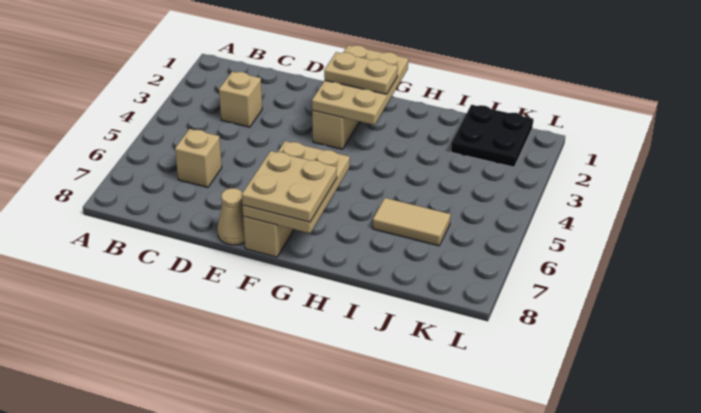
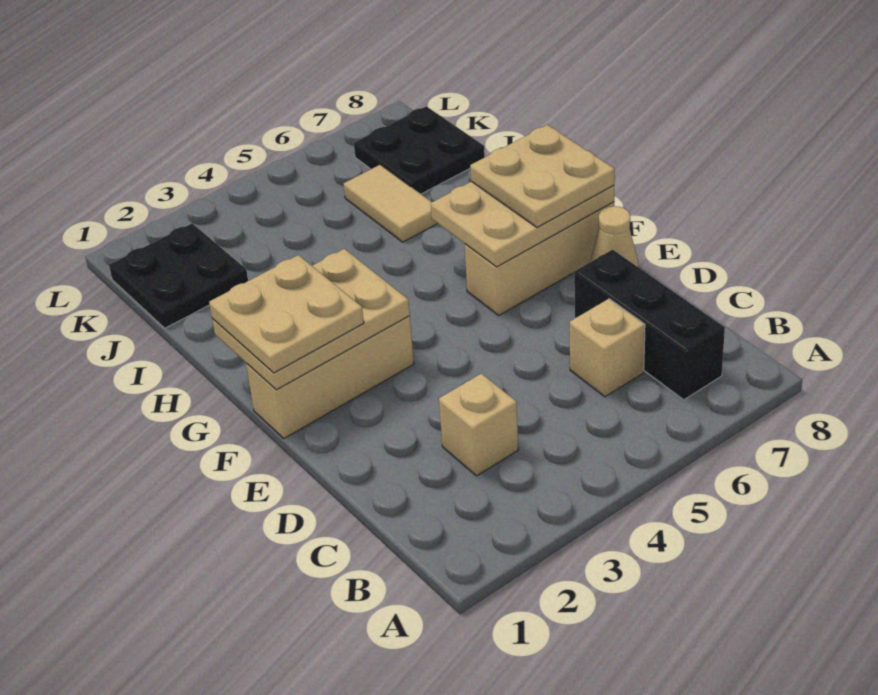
none -> black 1x3 brick [574,250,725,400]
tan 1x2 plate [324,52,398,94] -> tan 2x2 plate [209,255,364,373]
none -> black 2x2 plate [354,106,485,194]

